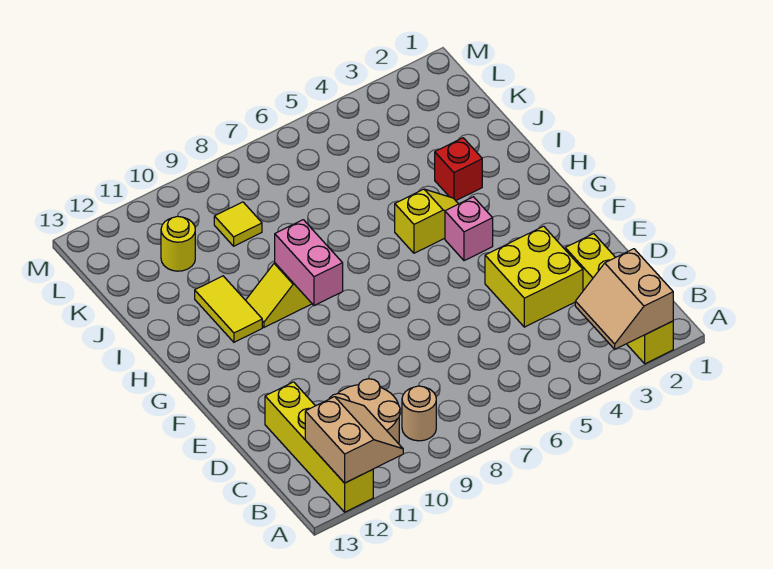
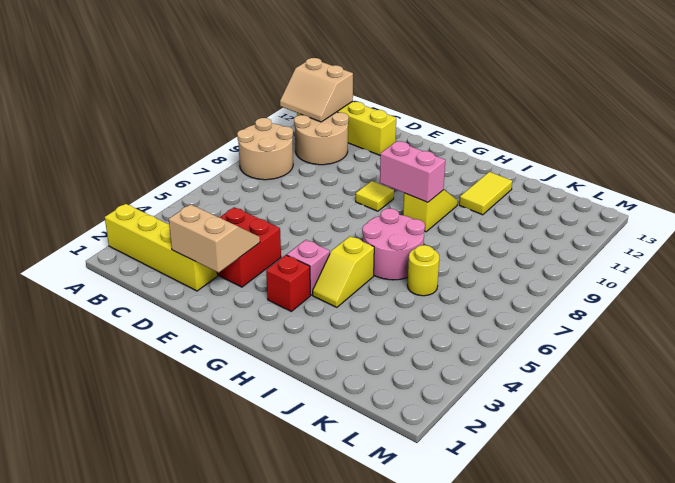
tan 2x2 slope [575,249,673,349] -> tan 2x2 slope moved to [169,204,260,273]
tan 1x1 round brick [402,386,436,441] -> tan 2x2 round brick [237,118,293,180]
yellow 2x2 brick [485,226,583,327] -> red 2x2 brick [217,207,281,287]
none -> pink 2x2 round brick [362,208,425,280]
yellow 1x2 tile [195,276,262,342] -> yellow 1x2 tile turned to [459,172,512,215]
red 1x1 brick [435,138,482,201] -> red 1x1 brick moved to [266,255,310,311]
yellow 1x1 tile [214,202,262,246] -> yellow 1x1 tile moved to [356,181,394,211]
yellow 1x1 round brick [161,216,195,271] -> yellow 1x1 round brick moved to [407,245,439,296]

